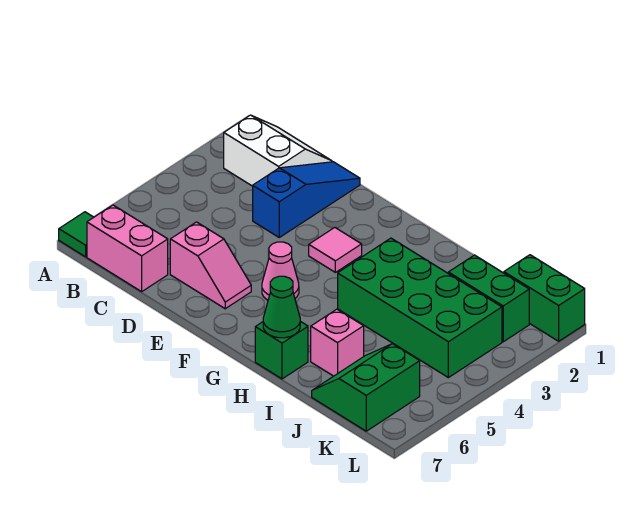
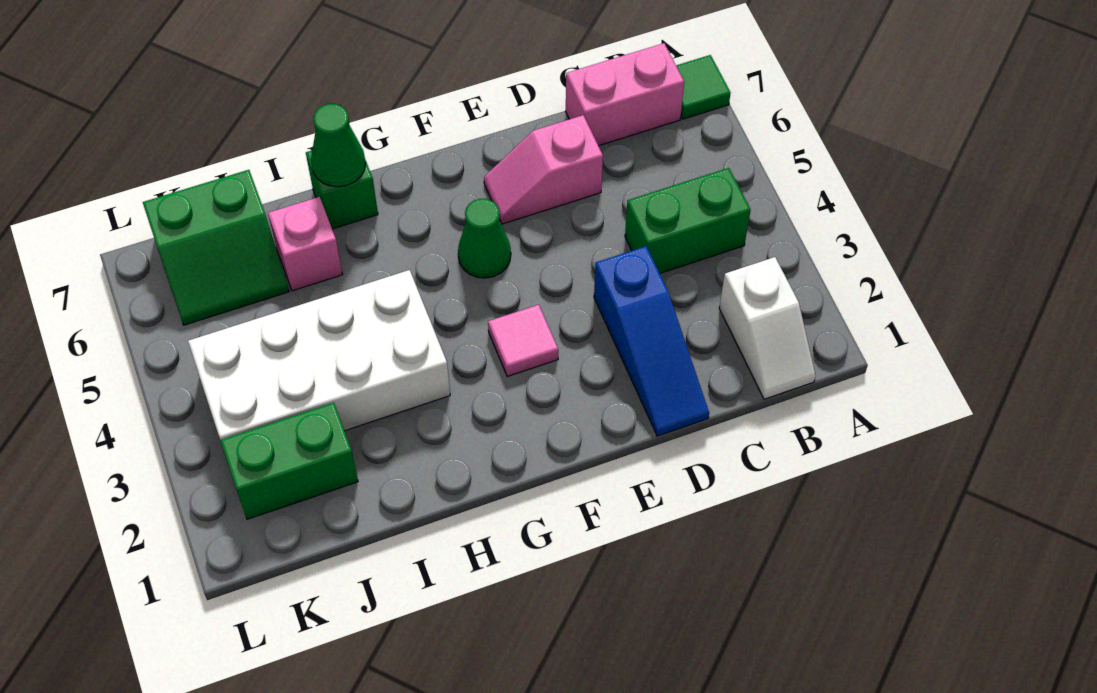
white 2x2 slope [224,115,332,186] -> white 1x2 slope [719,257,816,399]
pink 1x1 cone [262,242,299,300] -> green 1x1 cone [458,199,511,278]
green 2x4 brick [338,238,502,378] -> white 2x4 brick [188,270,450,440]
green 2x2 slope [312,344,420,431] -> green 2x2 slope turned to [143,170,289,325]
green 1x2 brick [504,255,585,341] -> green 1x2 brick moved to [625,168,751,273]

